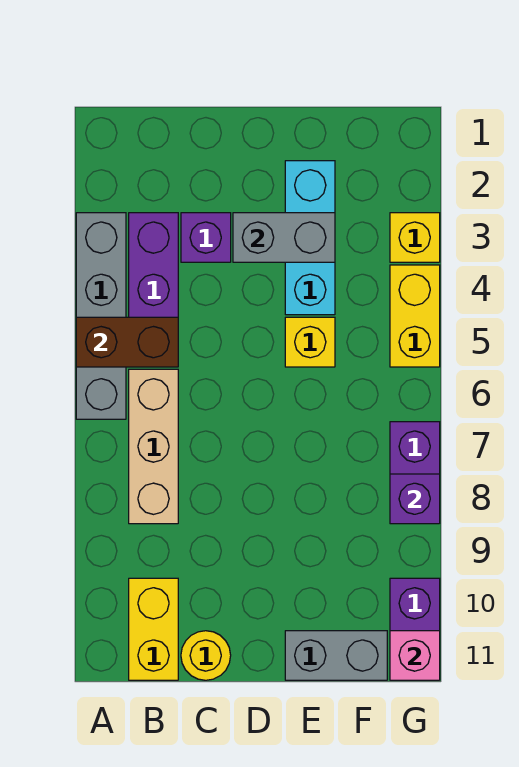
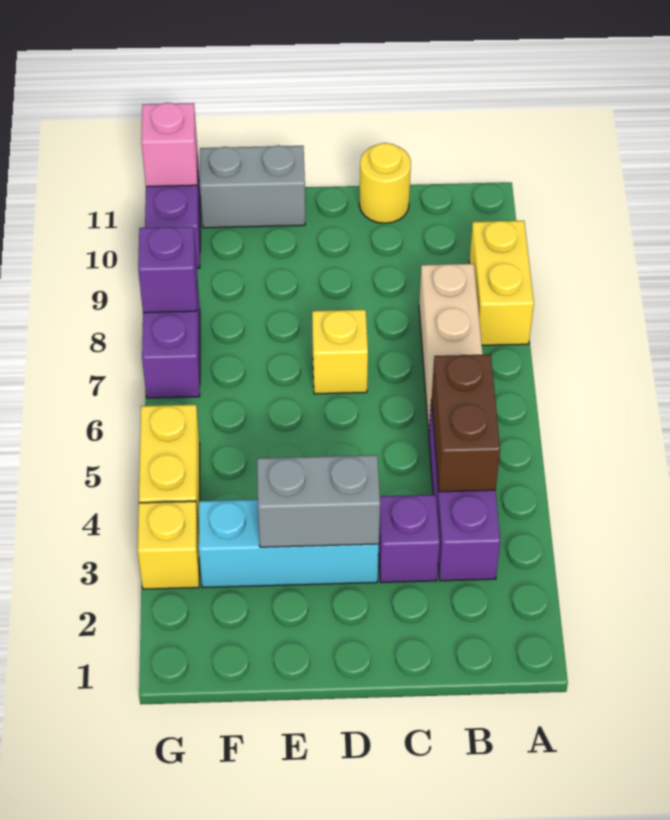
grey 1x4 brick [76,213,126,419] -> none
brown 1x2 brick [76,317,178,367] -> brown 1x2 brick turned to [431,354,500,492]
yellow 1x2 brick [129,578,178,680] -> yellow 1x2 brick moved to [469,221,534,345]
cyan 1x3 brick [285,161,335,315] -> cyan 1x3 brick turned to [199,500,379,588]
yellow 1x1 brick [285,317,335,367] -> yellow 1x1 brick moved to [312,310,368,394]

